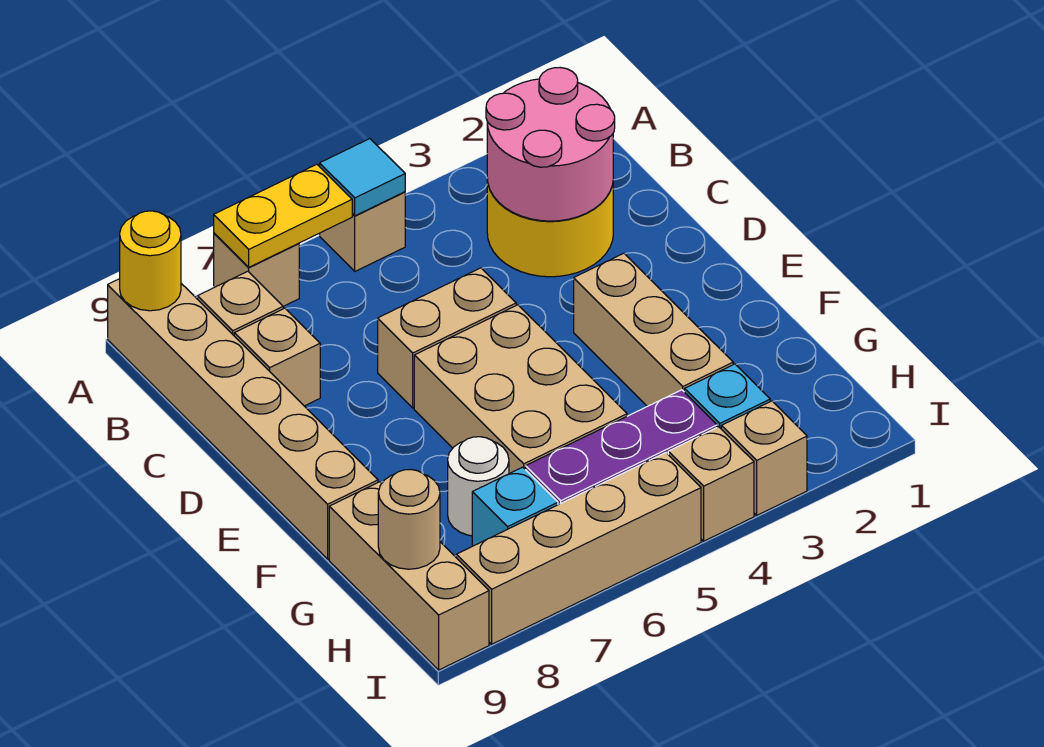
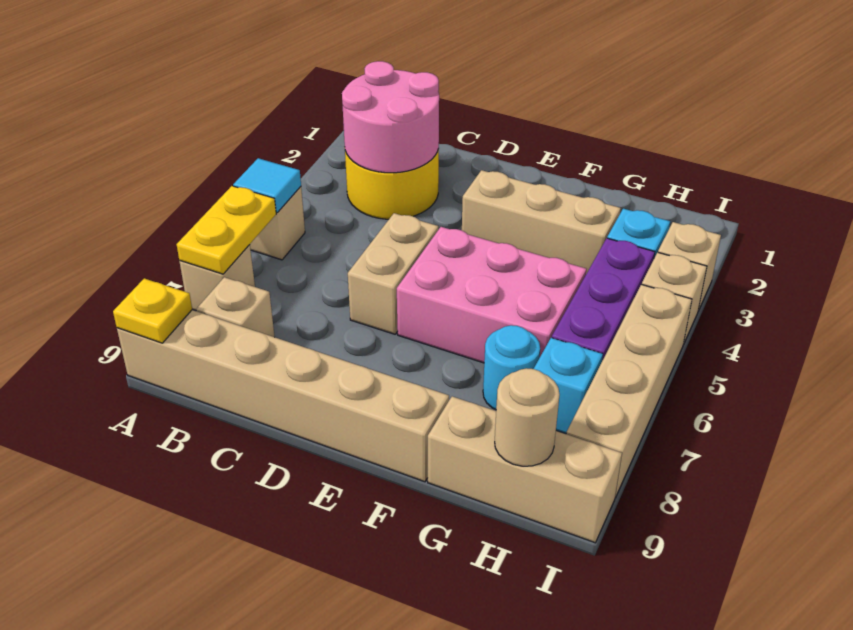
yellow 1x1 round brick [120,211,181,311] -> yellow 1x1 plate [113,278,192,343]
tan 1x1 brick [234,308,320,406] -> none
tan 2x3 brick [414,305,627,474] -> pink 2x3 brick [397,227,587,363]
white 1x1 round brick [448,437,509,536] -> cyan 1x1 round brick [483,325,540,410]

